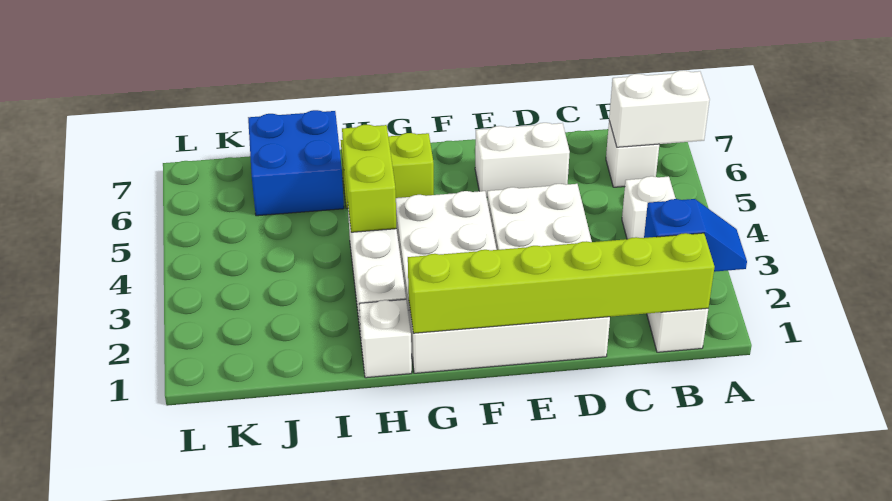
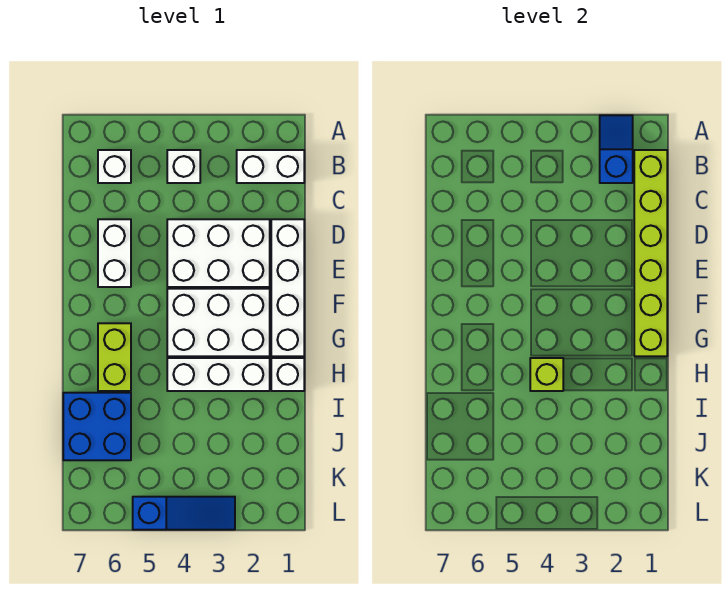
white 1x2 brick [609,70,710,147] -> none
lime 1x2 brick [342,125,397,232] -> lime 1x1 brick [530,358,563,391]
none -> blue 1x3 slope [133,497,235,530]

